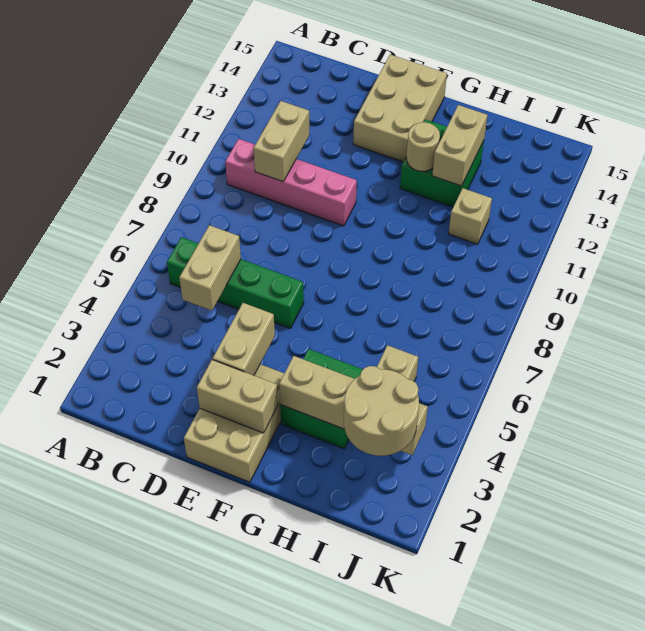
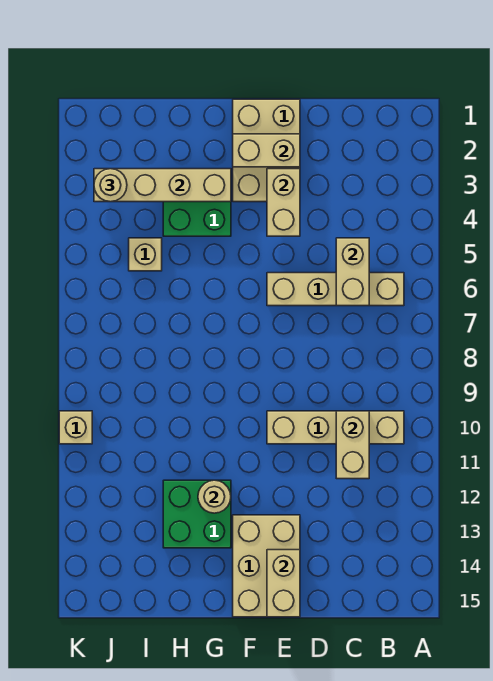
green 1x4 brick [167,237,304,329] -> tan 1x4 brick [267,273,404,306]
pink 1x4 brick [225,139,357,226] -> tan 1x4 brick [267,411,404,444]
tan 1x2 brick [432,105,487,186] -> tan 1x2 brick moved to [267,550,300,617]
tan 2x2 round brick [344,366,419,456] -> tan 1x1 round brick [94,169,127,202]
tan 1x1 brick [449,188,492,244] -> tan 1x1 brick moved to [59,411,92,444]

